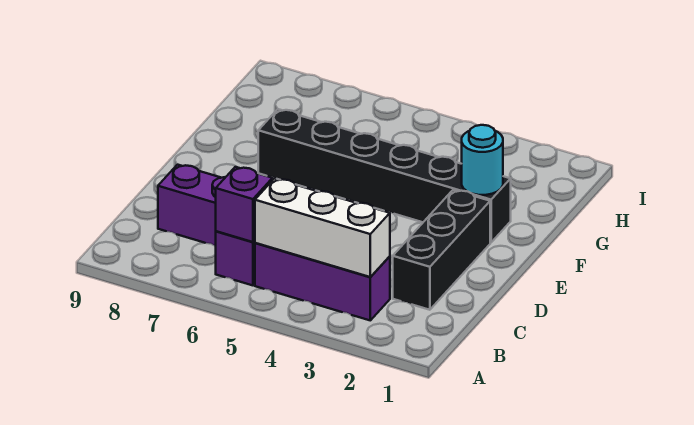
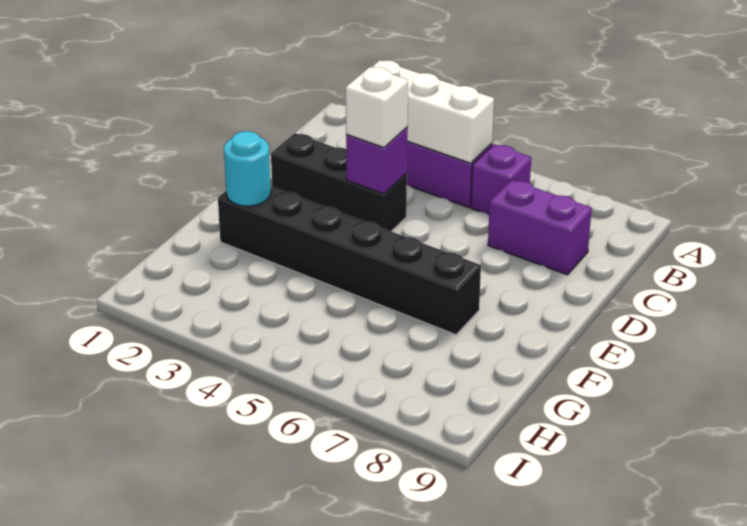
purple 1x1 brick [216,167,272,242] -> purple 1x1 brick moved to [346,127,408,194]
black 1x3 brick [393,190,490,310] -> black 1x3 brick turned to [271,133,407,231]
none -> white 1x1 brick [346,67,408,148]

